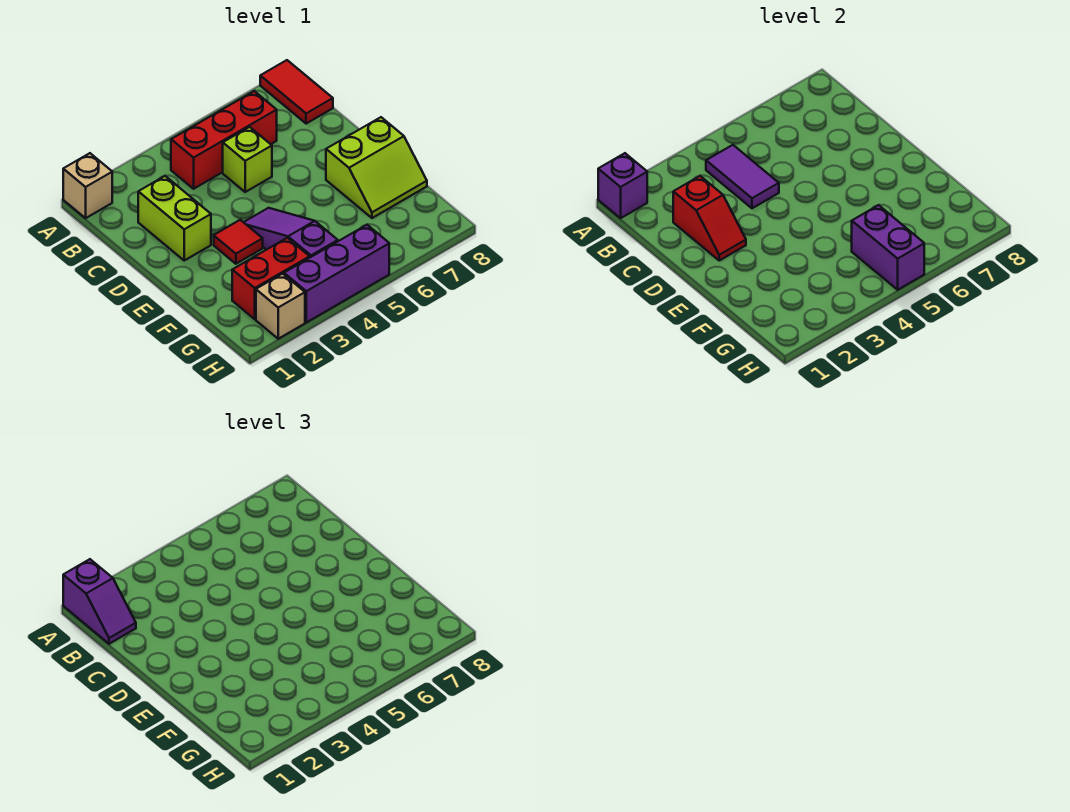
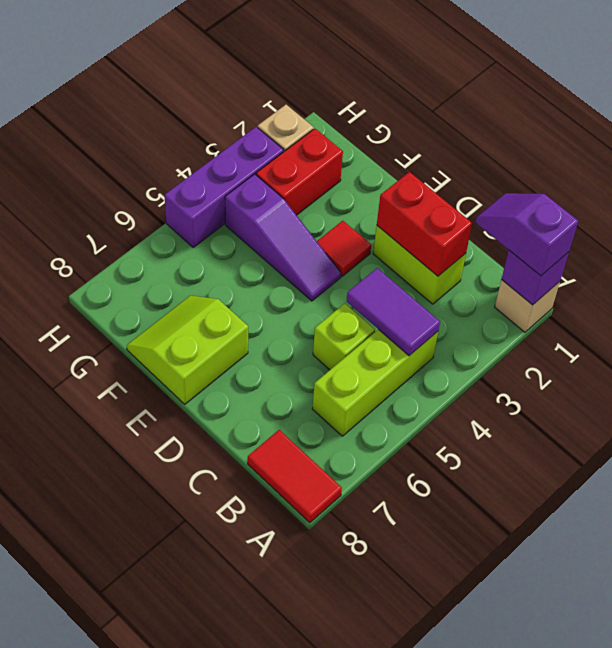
red 1x3 brick [171,91,277,189] -> lime 1x3 brick [312,329,438,436]
red 1x2 slope [673,176,746,260] -> red 1x2 brick [377,172,472,276]
purple 1x2 brick [852,205,924,290] -> none

